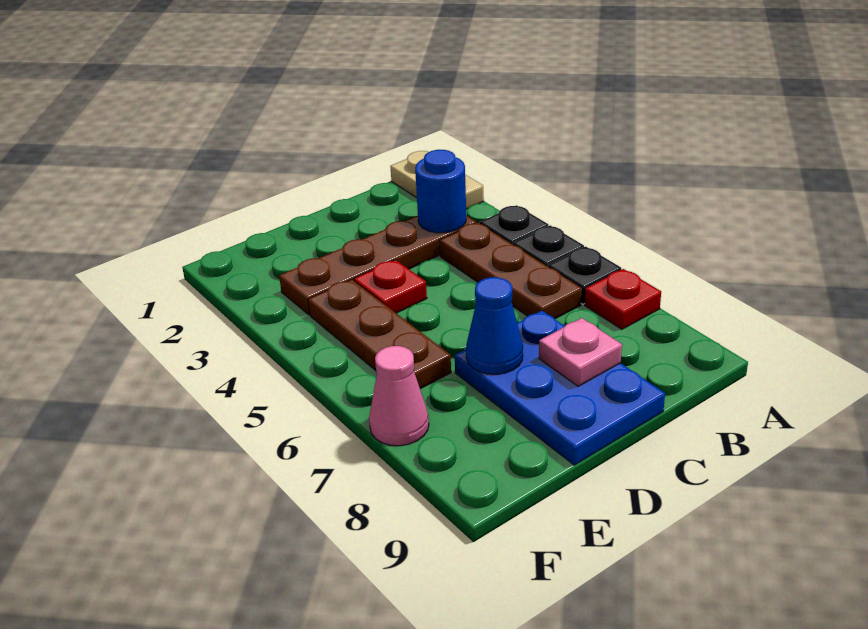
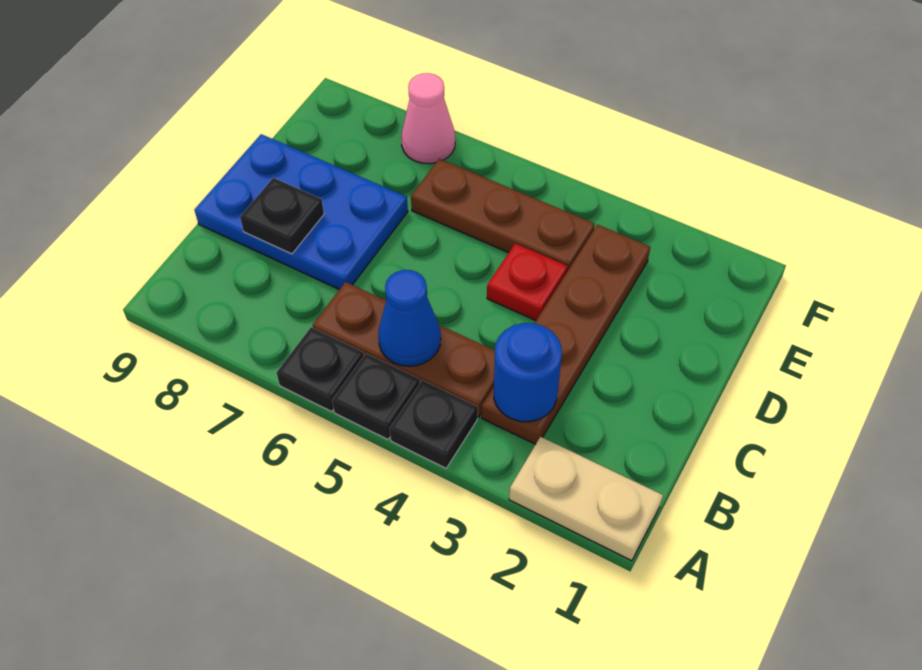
red 1x1 plate [585,269,661,329] -> none
pink 1x1 plate [539,318,622,386] -> black 1x1 plate [240,178,324,254]
blue 1x1 cone [466,277,523,374] -> blue 1x1 cone moved to [378,270,441,366]

